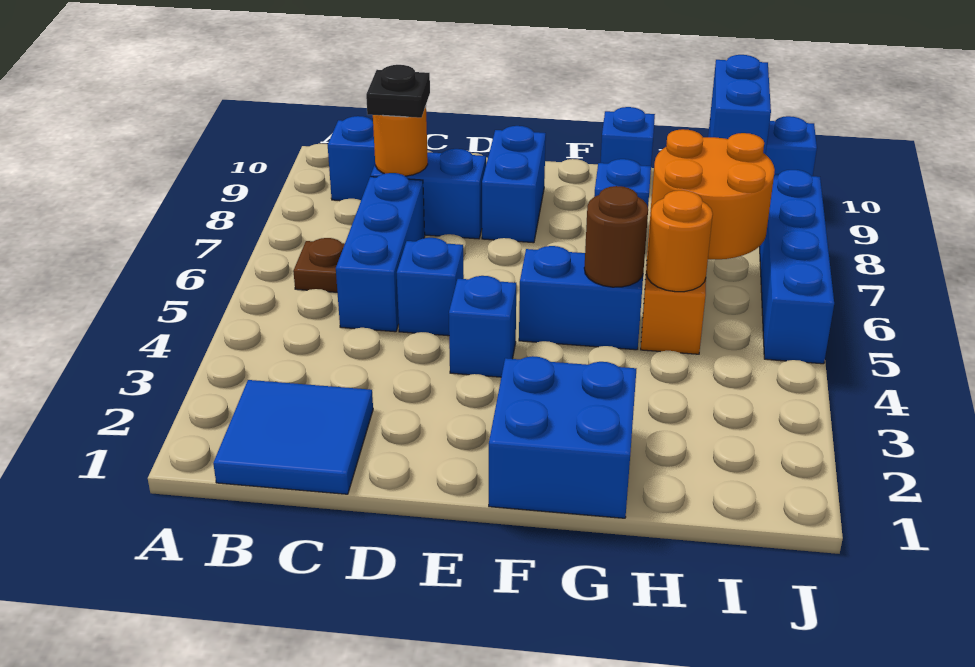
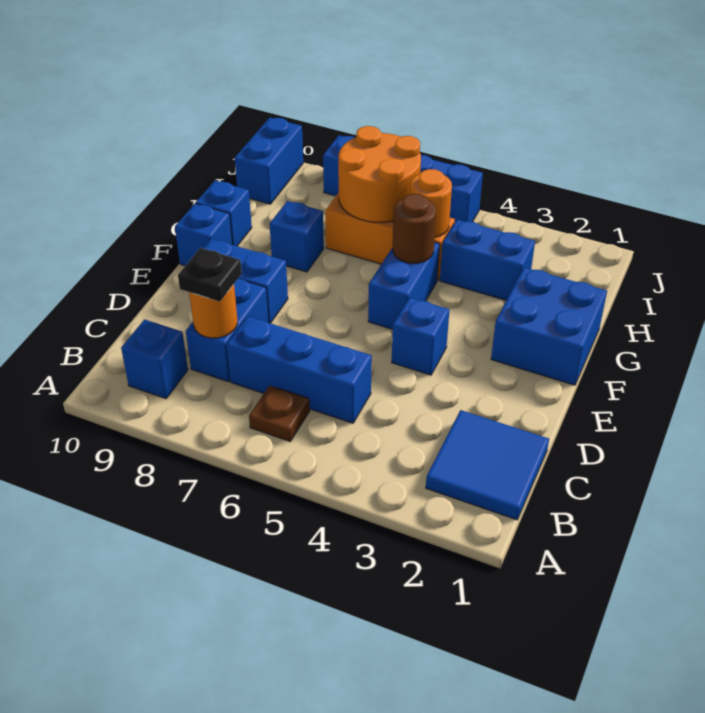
blue 1x1 brick [397,238,464,336] -> blue 1x1 brick moved to [175,204,232,266]
blue 1x2 brick [710,55,771,154] -> blue 1x2 brick moved to [440,220,535,300]

